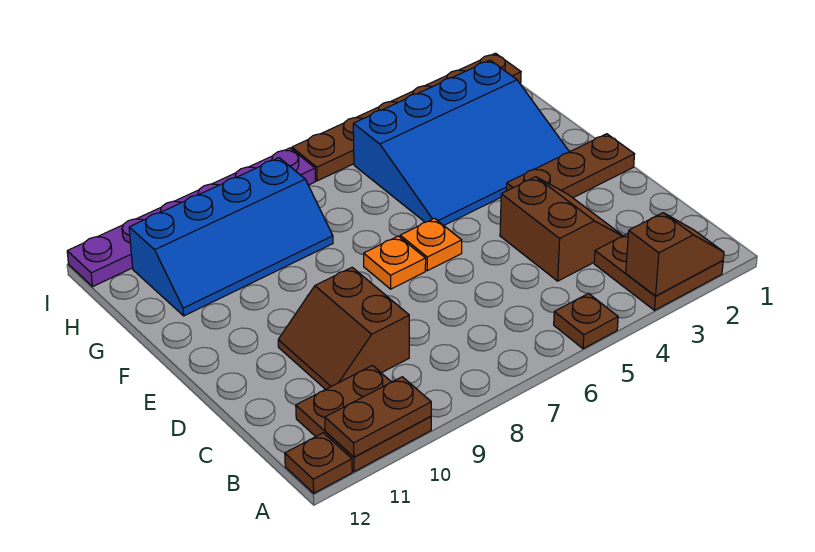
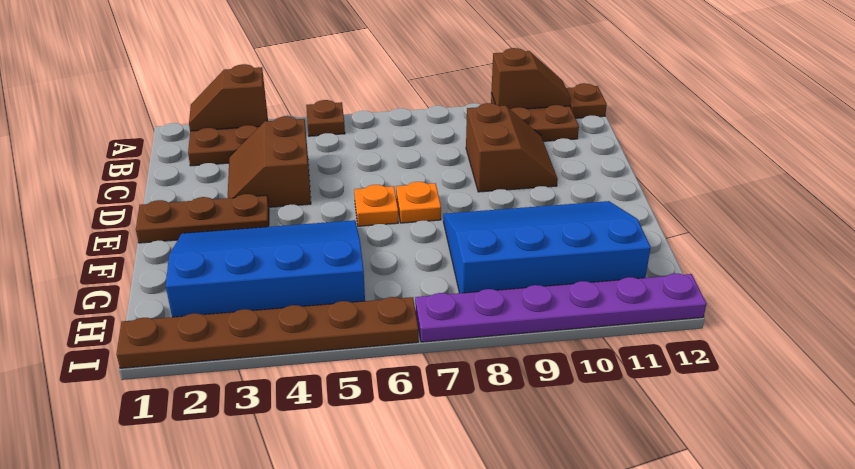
brown 1x2 plate [325,377,431,457] -> brown 1x2 slope [491,48,571,109]
blue 2x4 slope [129,158,333,316] -> blue 3x4 slope [443,201,651,293]

